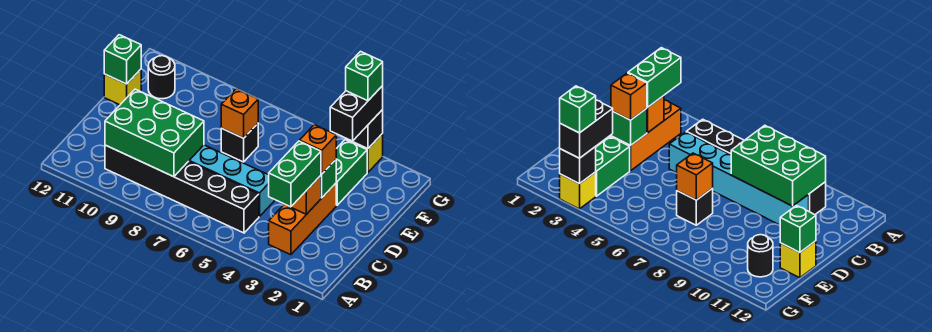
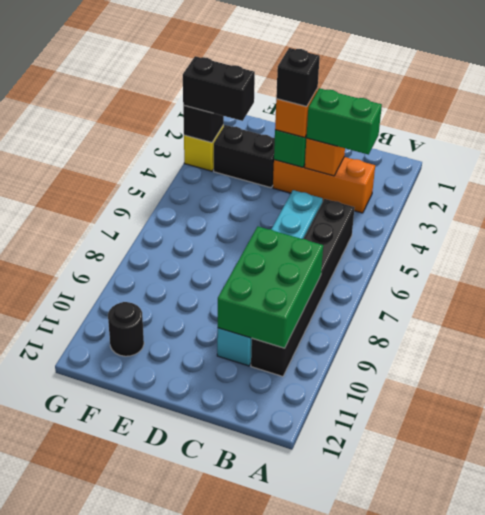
green 1x2 brick [336,140,367,205] -> black 1x2 brick [214,125,275,188]
black 1x1 brick [221,124,258,162] -> black 1x1 brick moved to [276,48,320,106]
orange 1x1 brick [221,89,258,138] -> none
yellow 1x1 brick [104,69,141,105] -> none
green 1x1 brick [104,35,141,84] -> none
green 1x1 brick [346,51,383,101] -> none

